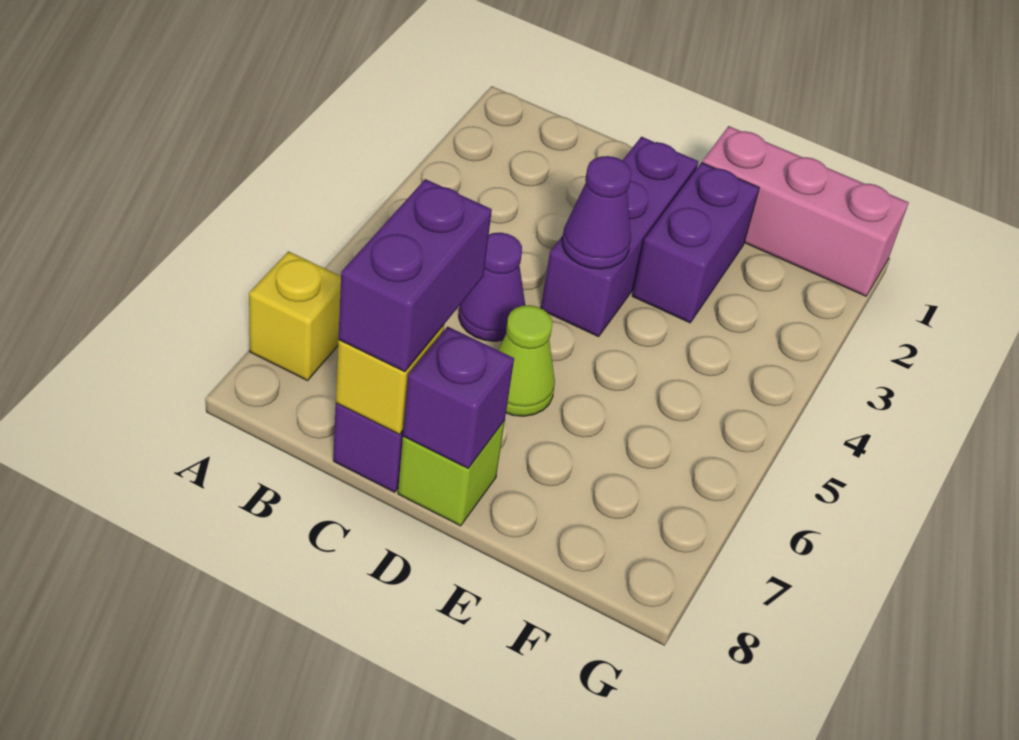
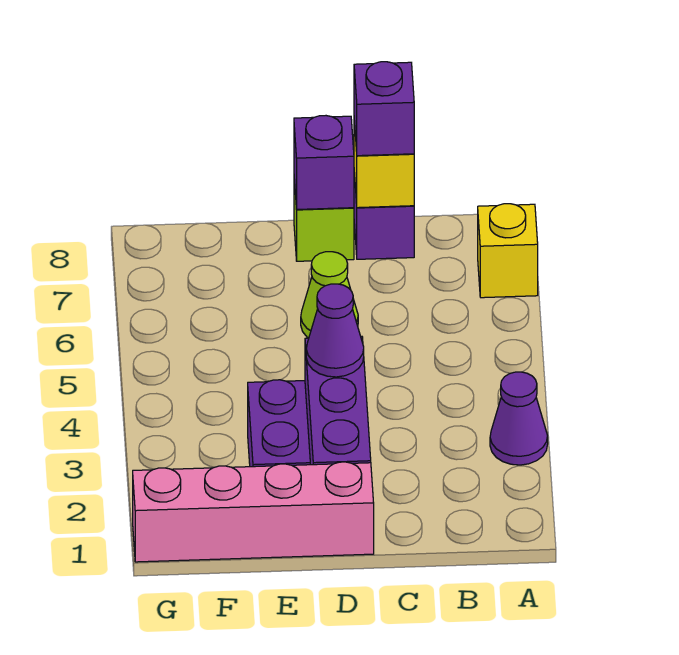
purple 1x1 cone [459,233,525,341] -> purple 1x1 cone moved to [490,372,548,465]
purple 1x2 brick [338,179,492,372] -> purple 1x1 brick [354,62,414,156]
pink 1x3 brick [702,126,909,296] -> pink 1x4 brick [133,462,374,562]

